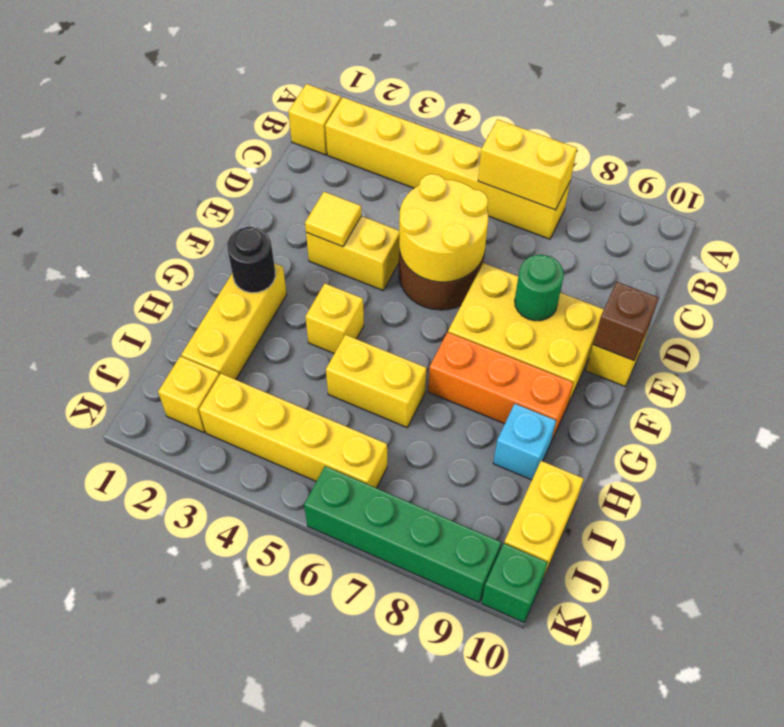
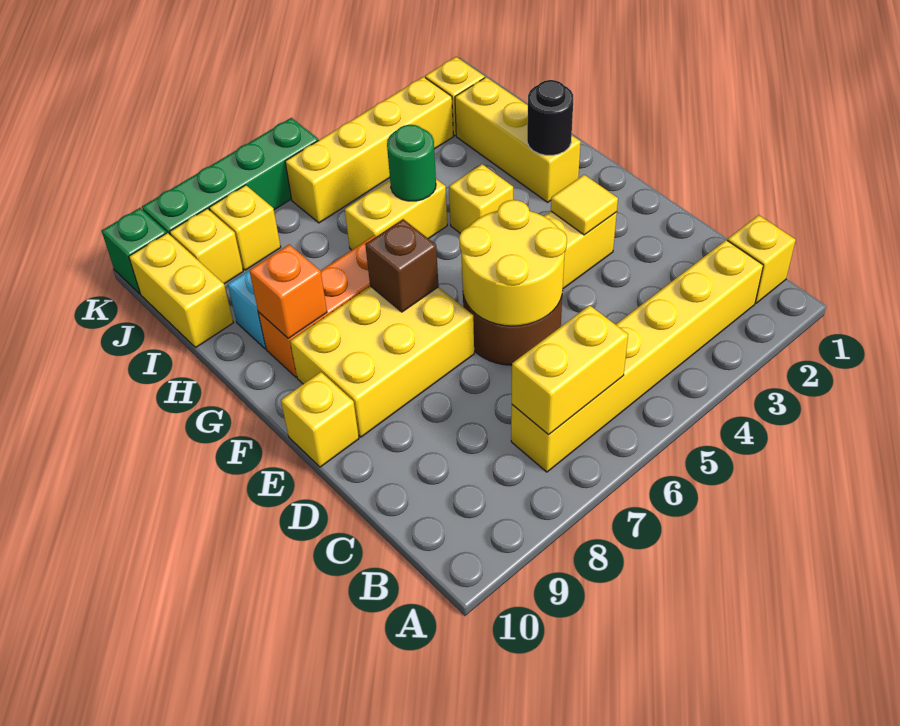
green 1x1 round brick [515,255,564,321] -> green 1x1 round brick moved to [387,125,436,201]
brown 1x1 brick [593,282,659,361] -> brown 1x1 brick moved to [365,219,439,312]
none -> orange 1x1 brick [249,244,327,338]
none -> yellow 1x1 brick [209,185,281,270]
none -> yellow 1x1 brick [170,209,243,284]

